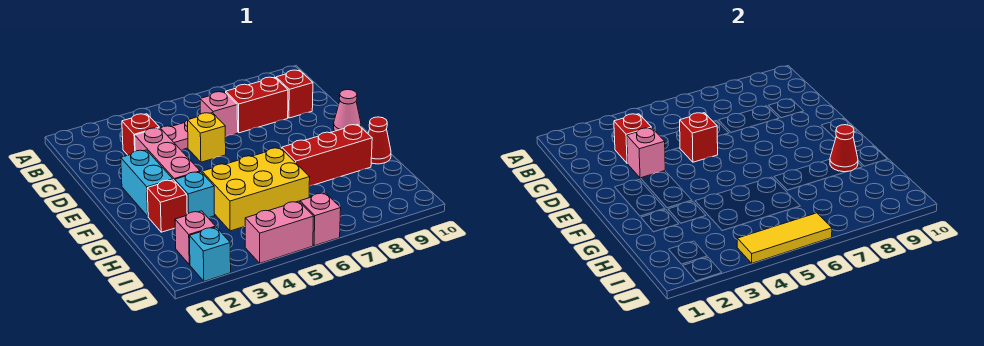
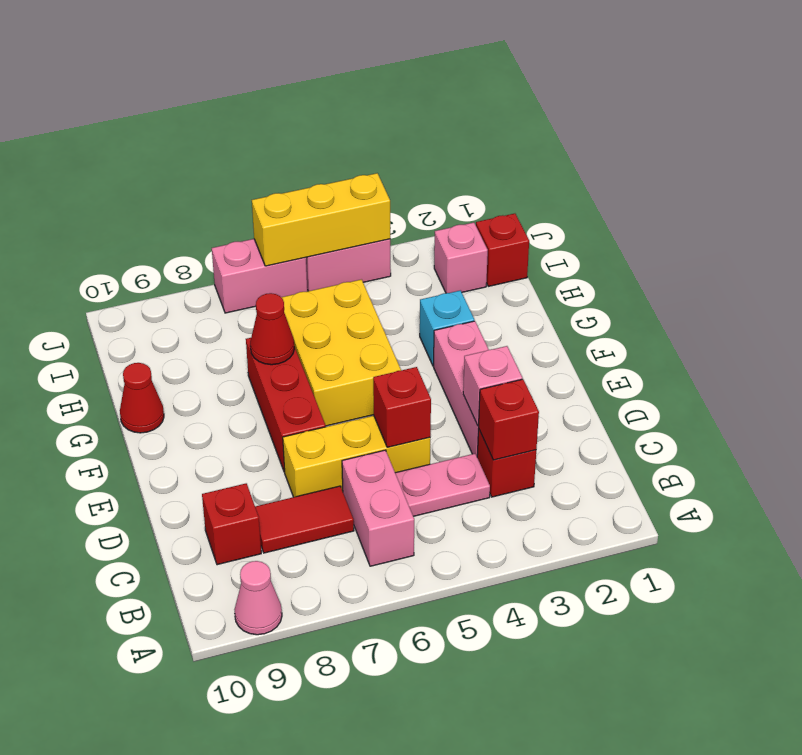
pink 1x1 brick [200,92,238,137] -> pink 1x2 brick [342,450,414,566]
red 1x2 brick [226,77,288,133] -> red 1x2 tile [255,486,354,553]
yellow 1x1 brick [188,113,226,162] -> yellow 1x3 brick [283,416,430,497]
cyan 1x2 brick [121,150,173,216] -> none
pink 1x1 cone [334,90,361,131] -> pink 1x1 cone moved to [234,561,282,635]
red 1x1 brick [147,180,187,232] -> red 1x1 brick moved to [476,214,529,286]
yellow 2x3 brick [202,148,310,231] -> yellow 2x3 brick turned to [281,279,401,426]
red 1x3 brick [282,124,372,186] -> red 1x3 brick turned to [246,338,326,472]
red 1x1 cone [830,125,858,172] -> red 1x1 cone moved to [250,293,294,365]
cyan 1x1 brick [189,227,231,281] -> none
yellow 1x3 tile [737,213,832,263] -> yellow 1x3 brick [252,173,390,266]
pink 1x1 brick [300,193,341,246] -> pink 1x2 brick [212,239,307,313]

